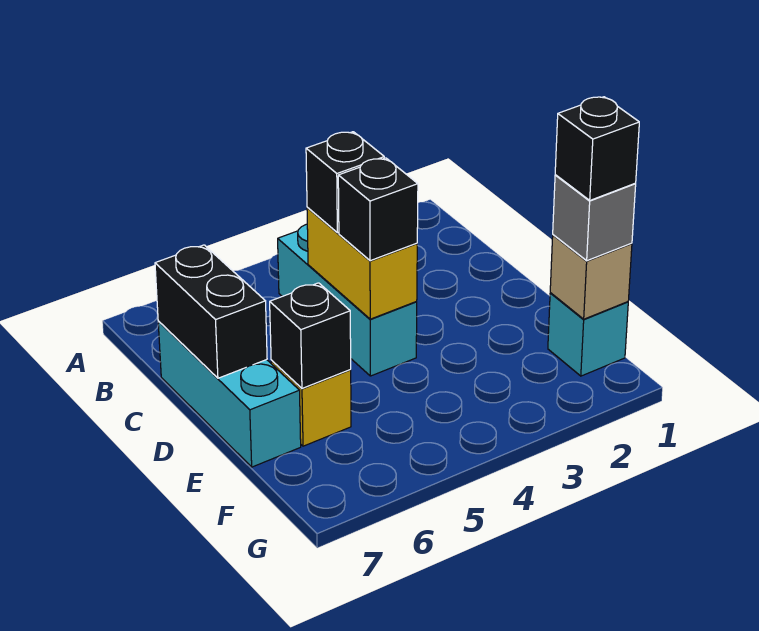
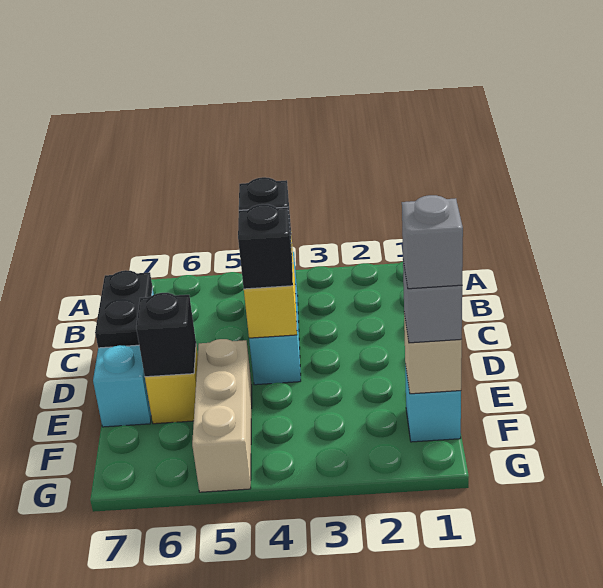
black 1x2 brick [155,245,267,378] -> black 1x2 plate [95,270,153,348]
none -> tan 1x3 brick [192,339,252,492]
black 1x1 brick [555,97,639,200] -> grey 1x1 brick [402,195,463,289]

